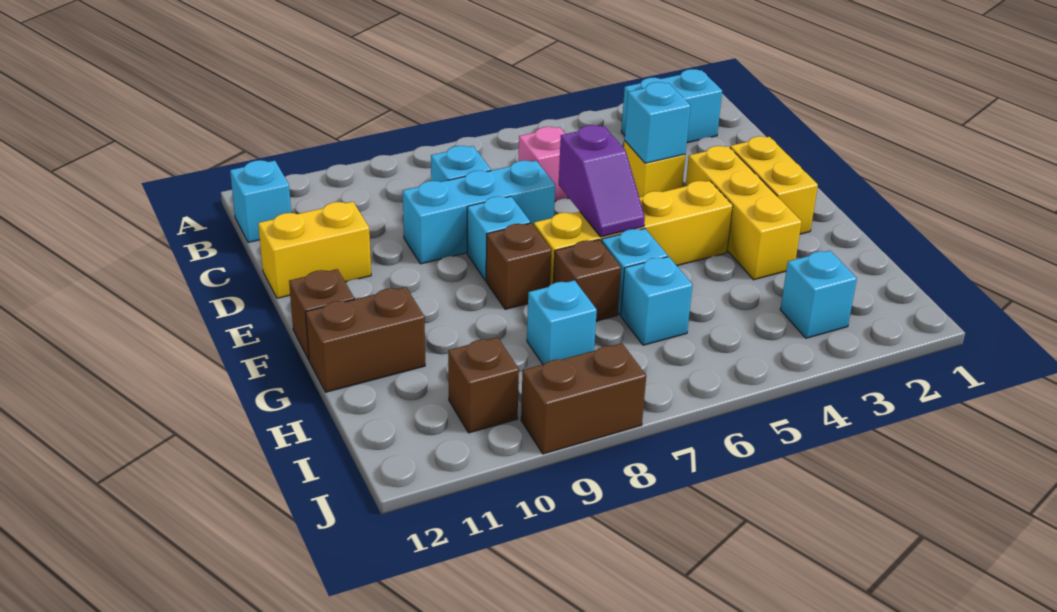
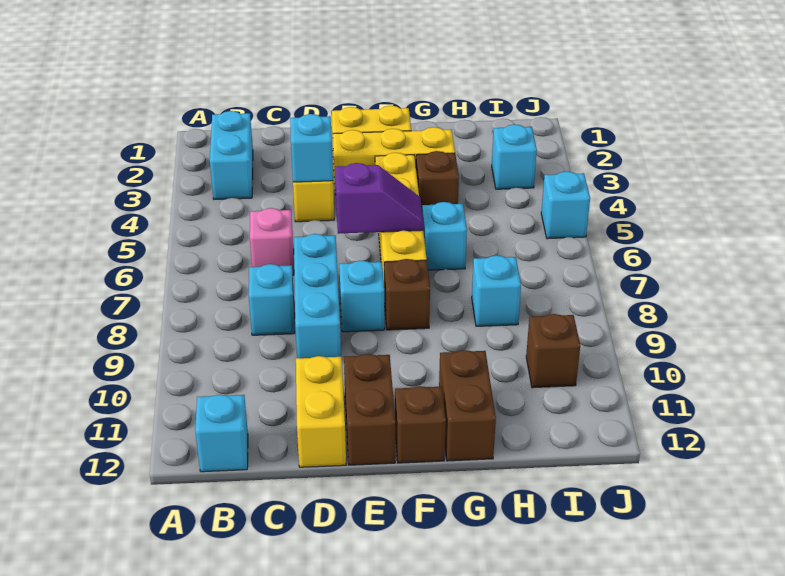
brown 1x1 brick [553,240,621,321] -> brown 1x1 brick moved to [416,151,459,207]
cyan 1x1 brick [621,257,692,345] -> cyan 1x1 brick moved to [541,171,590,239]
brown 1x2 brick [521,343,646,454] -> brown 1x2 brick moved to [344,354,395,465]

